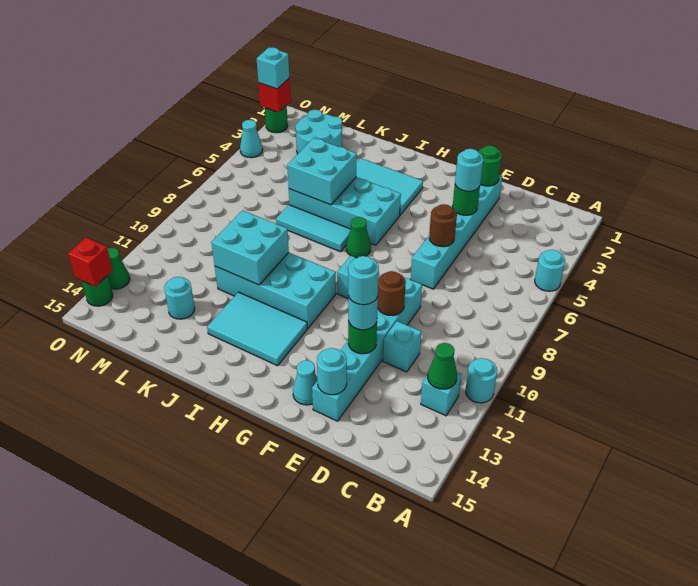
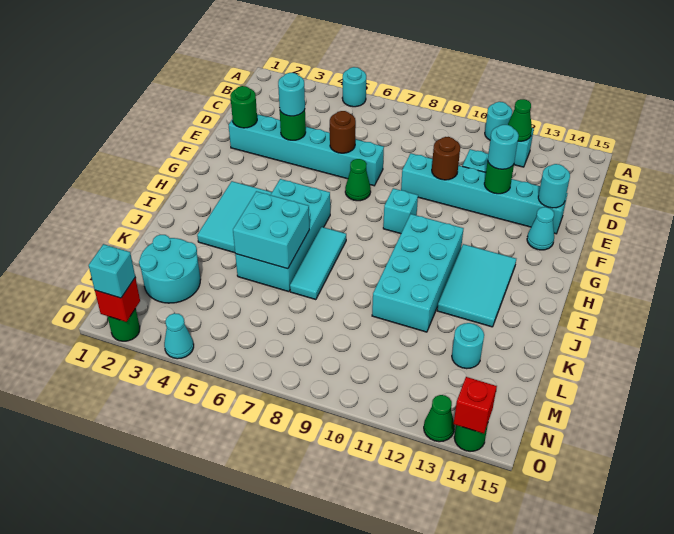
cyan 1x1 round brick [348,256,379,305] -> none
green 1x1 cone [346,217,371,258] -> green 1x1 cone moved to [345,159,371,201]
cyan 2x2 brick [211,210,289,285] -> none

